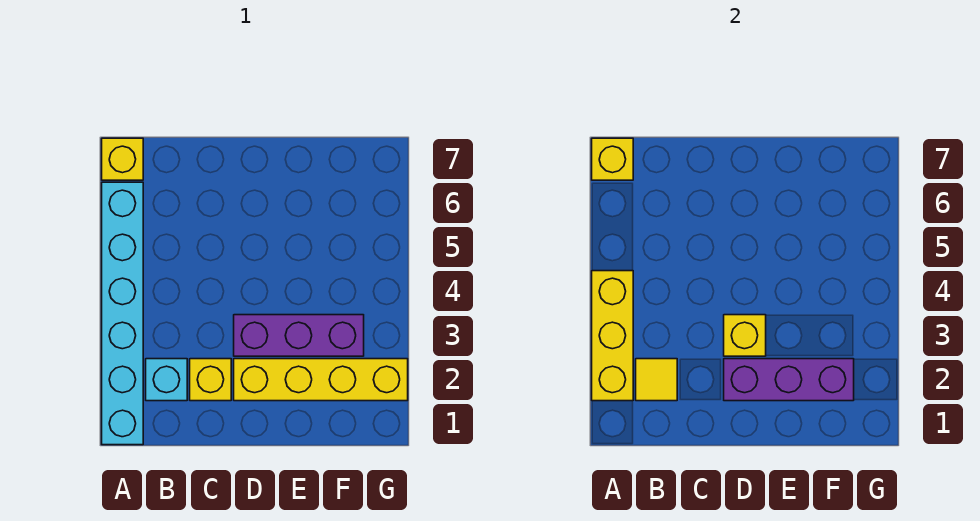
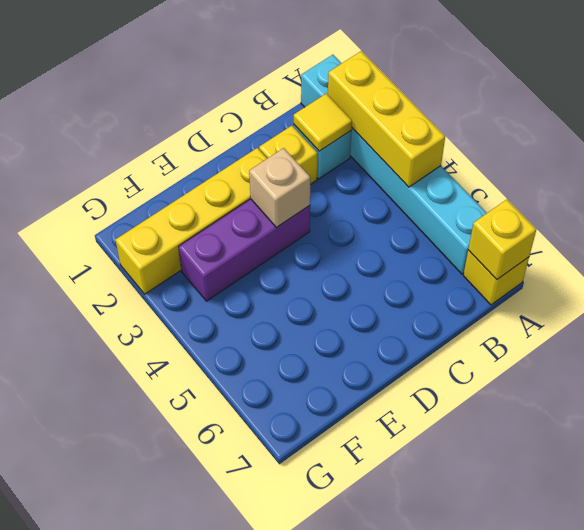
purple 1x3 brick [724,359,854,401] -> none
yellow 1x1 brick [724,315,766,356] -> tan 1x1 brick [249,148,310,227]

